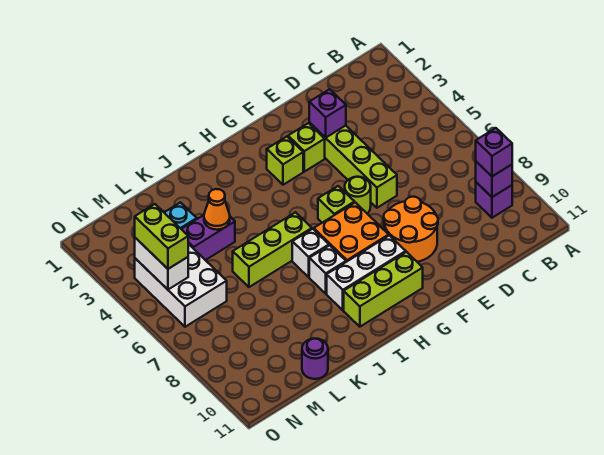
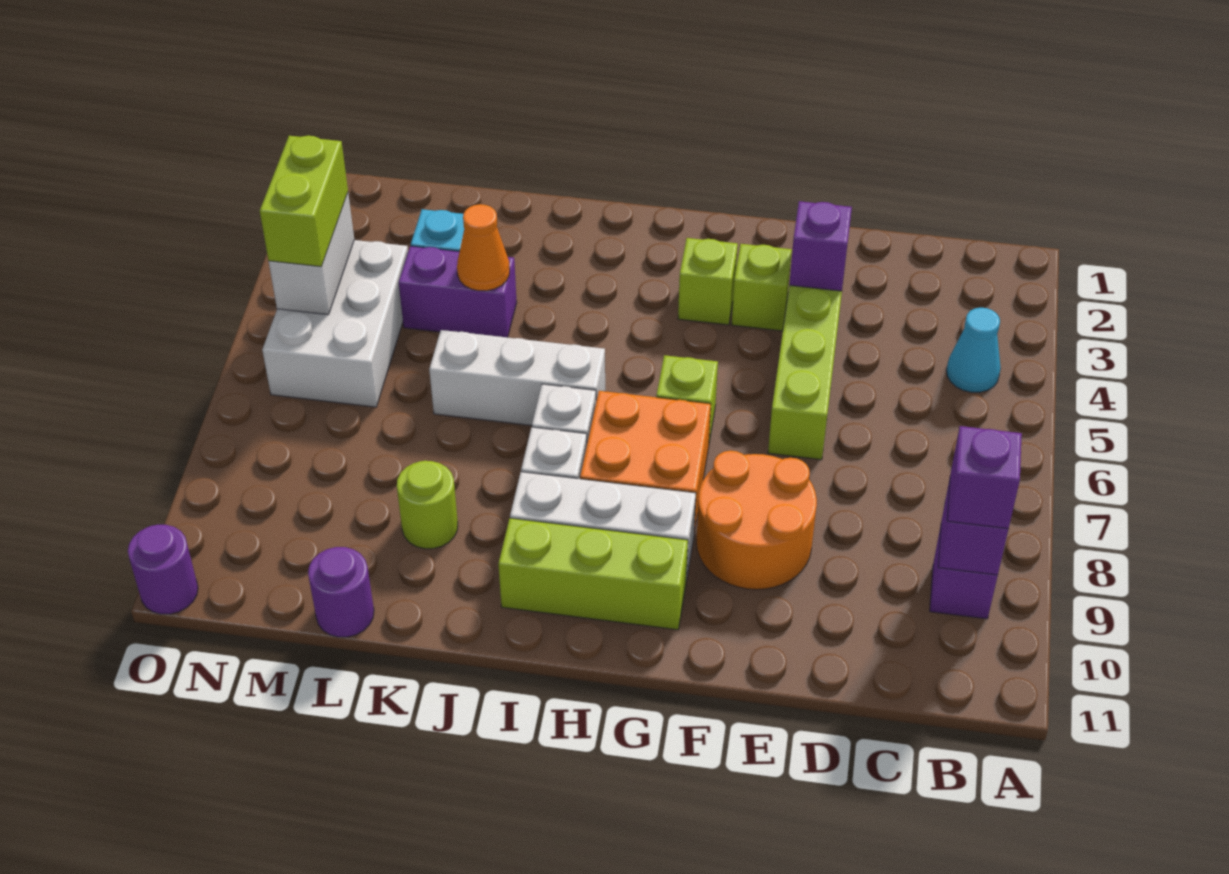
none -> cyan 1x1 cone [947,308,1001,392]
lime 1x1 round brick [345,177,371,214] -> lime 1x1 round brick moved to [397,461,458,549]
lime 1x3 brick [233,212,312,287] -> white 1x3 brick [429,330,605,426]
none -> purple 1x1 round brick [128,525,198,614]

